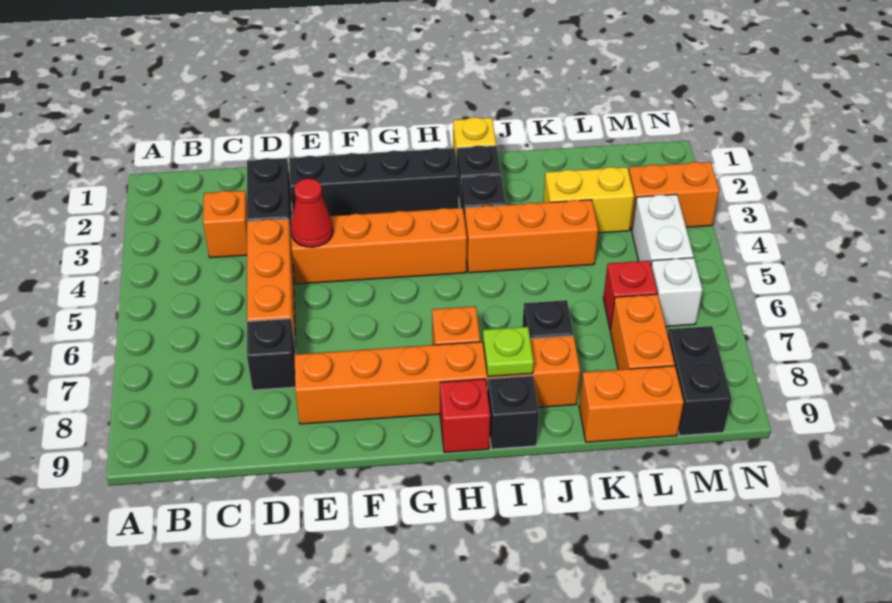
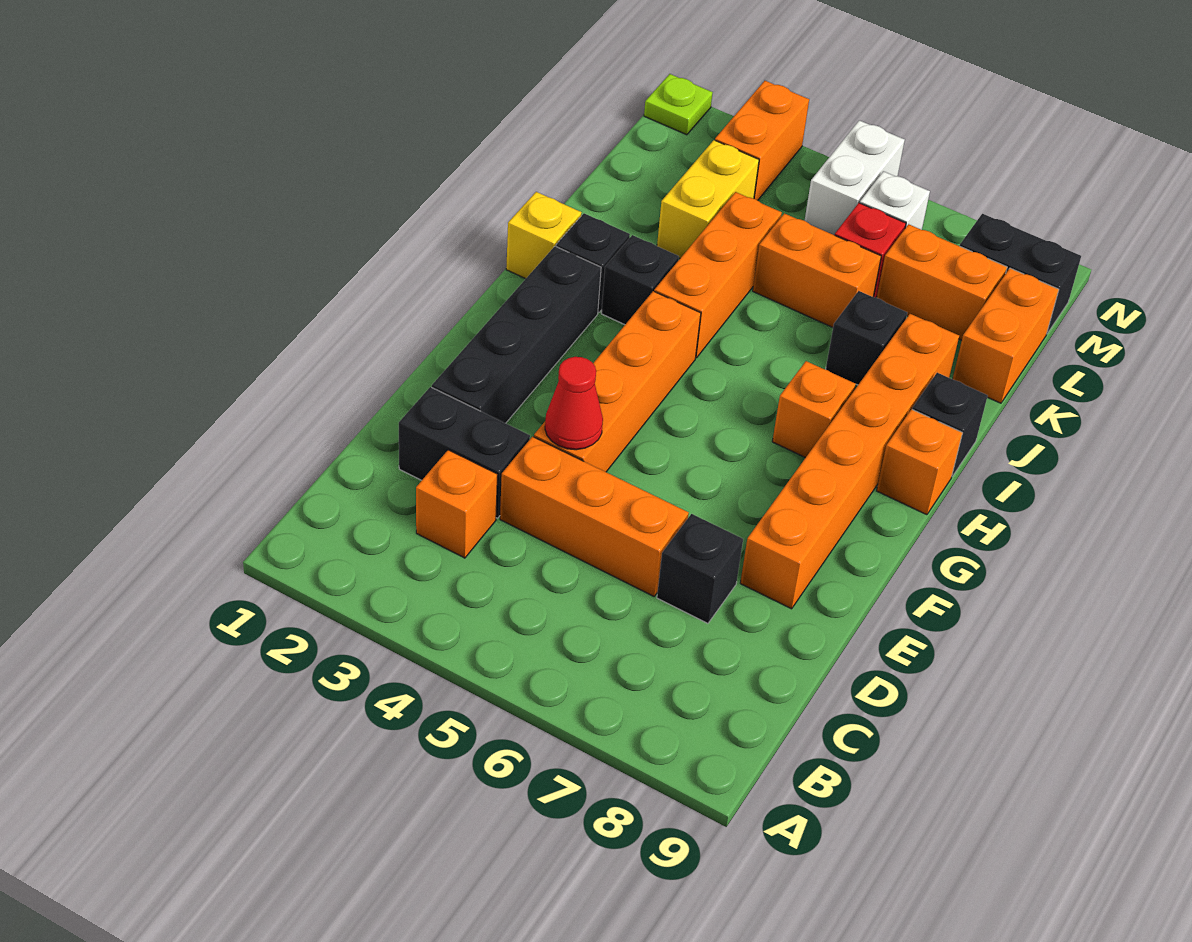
red 1x1 brick [440,379,490,453] -> orange 1x1 brick [877,409,962,515]
lime 1x1 plate [483,327,534,377] -> lime 1x1 plate moved to [644,74,713,135]
none -> orange 1x2 brick [753,213,881,327]
white 1x2 brick [632,194,694,264] -> white 1x2 brick turned to [805,120,905,235]

